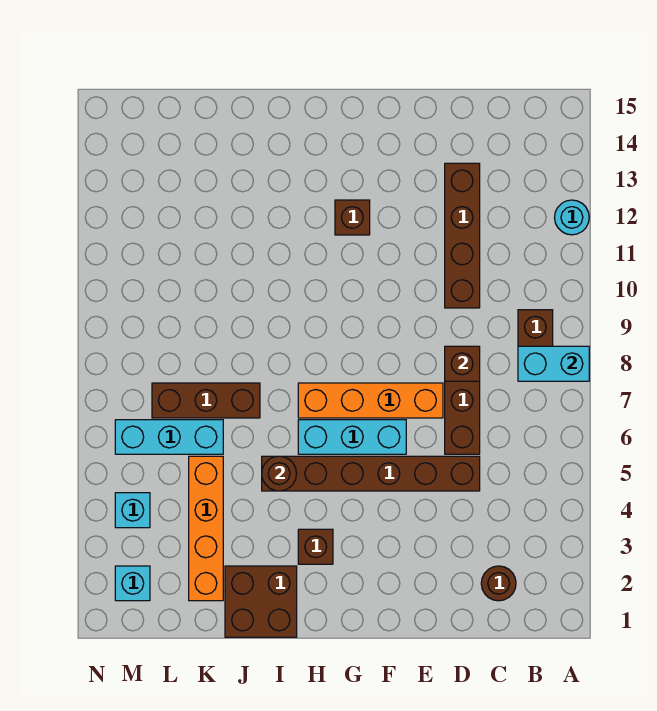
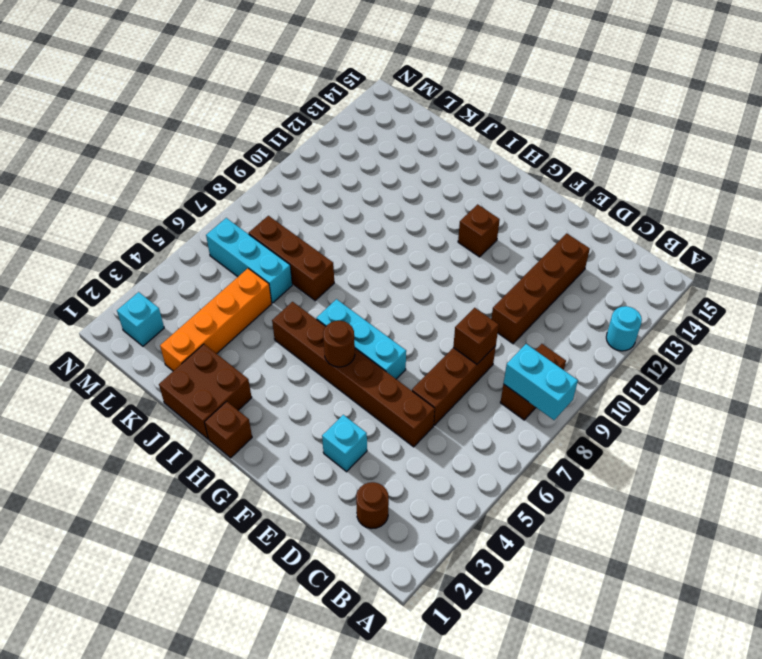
orange 1x4 brick [298,383,443,418] -> none
brown 1x1 brick [298,529,333,564] -> brown 1x1 brick moved to [205,401,252,458]
brown 1x1 round brick [262,456,297,491] -> brown 1x1 round brick moved to [323,321,355,367]
cyan 1x1 brick [115,493,150,528] -> cyan 1x1 brick moved to [322,415,367,472]

